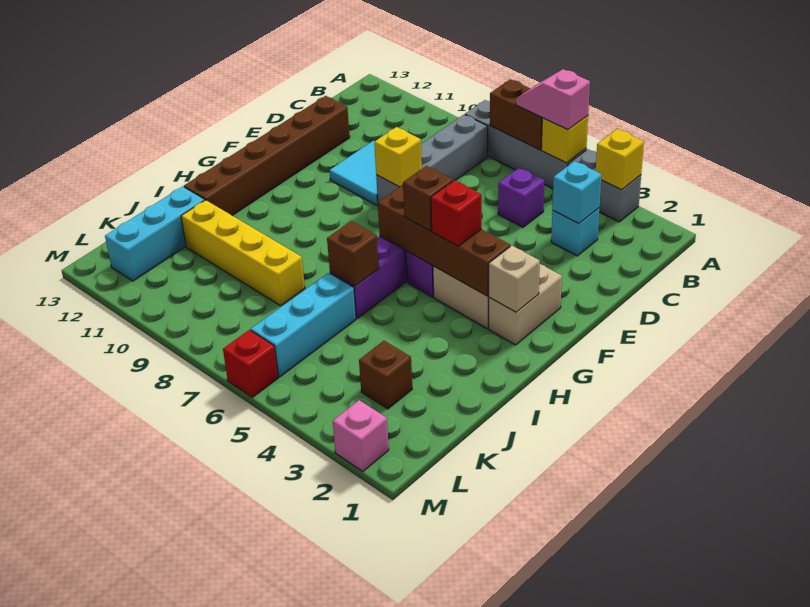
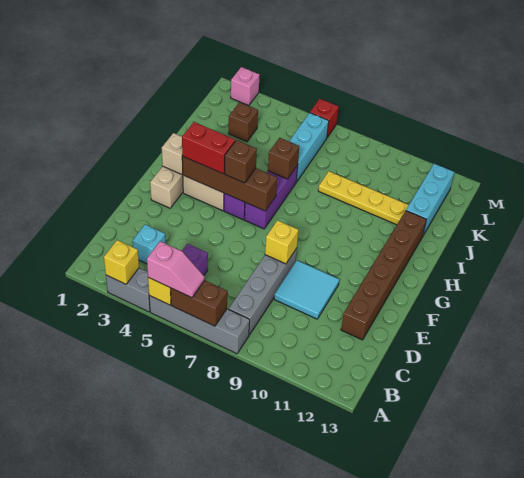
cyan 1x1 brick [552,161,602,223] -> none
red 1x1 brick [431,180,482,246] -> red 1x2 brick [182,122,235,174]
yellow 1x4 brick [181,200,305,306] -> yellow 1x4 plate [318,171,409,225]

